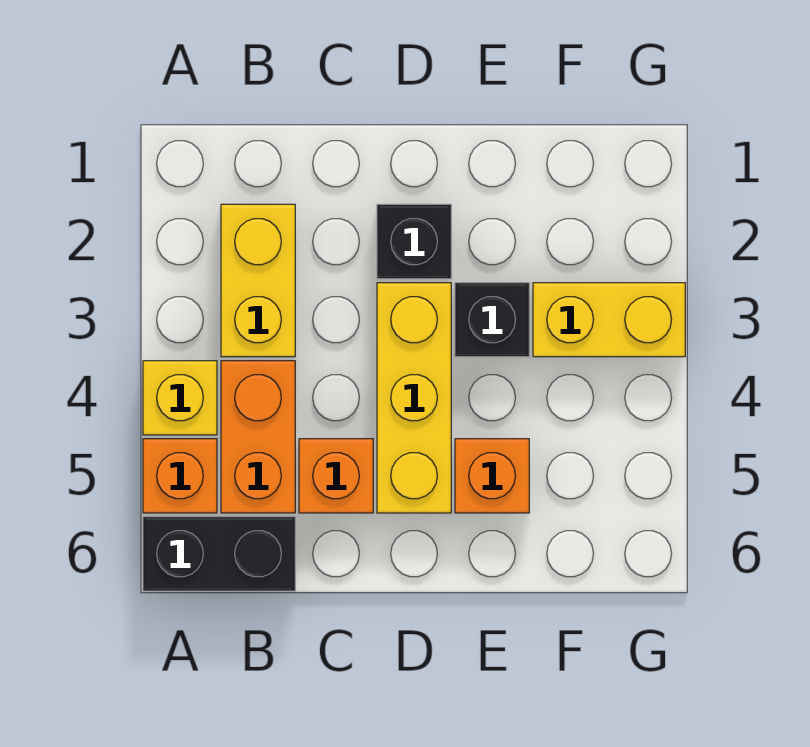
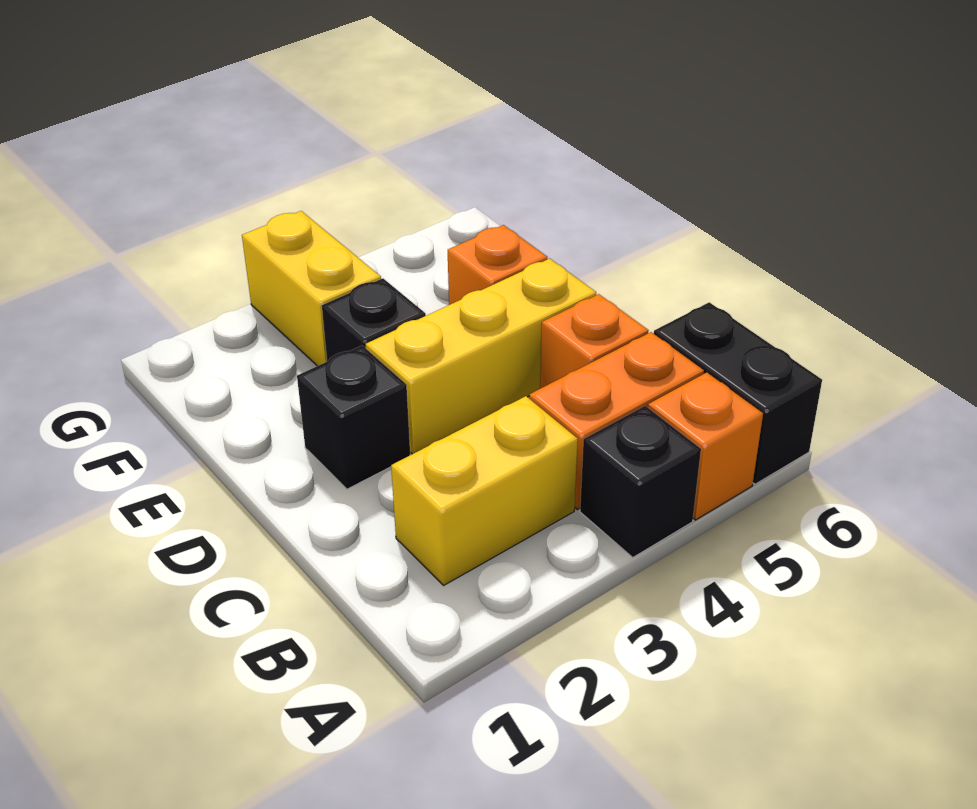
yellow 1x1 brick [143,361,217,435] -> black 1x1 brick [580,406,701,557]

